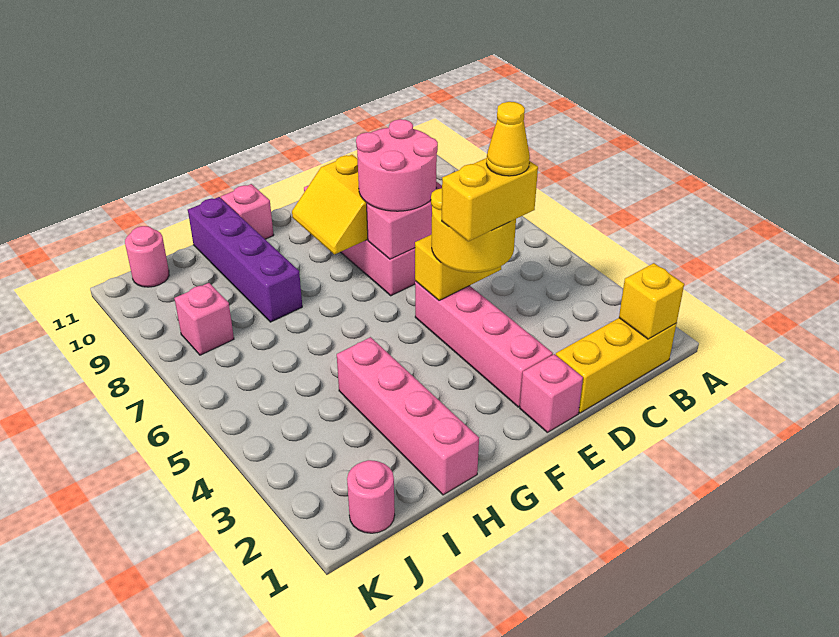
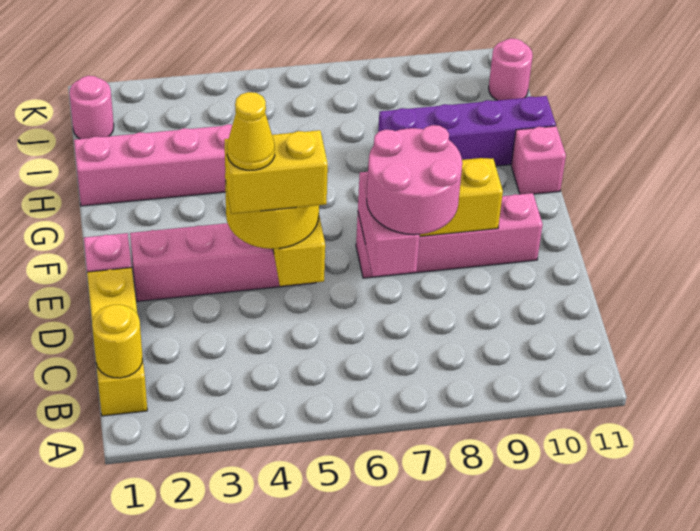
yellow 1x1 brick [619,263,684,339] -> yellow 1x1 round brick [92,305,143,378]
yellow 1x2 brick [442,158,538,241] -> yellow 1x2 brick turned to [225,130,328,214]
pink 1x1 brick [174,283,234,355] -> none

